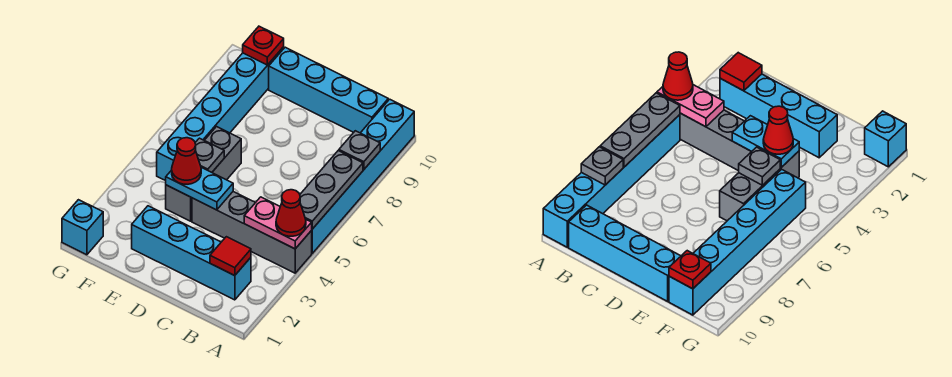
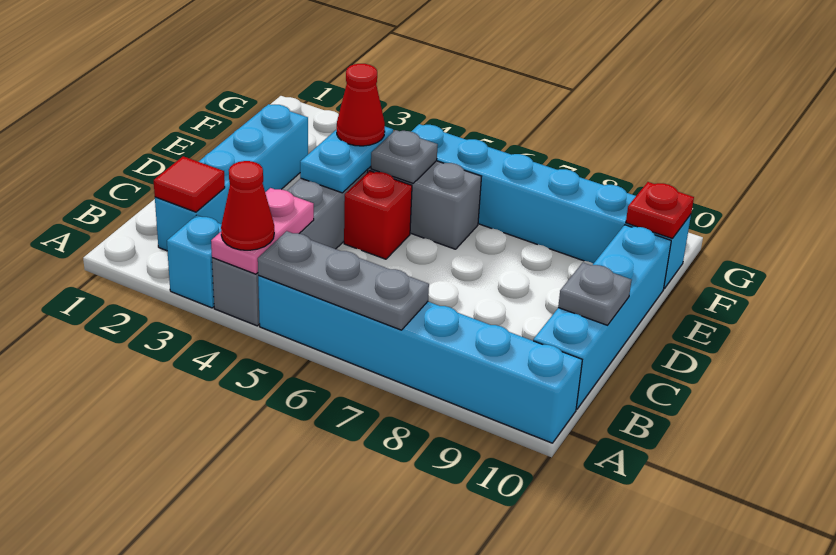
grey 1x1 plate [339,131,380,170] -> grey 1x1 plate moved to [558,263,632,325]
none -> red 1x1 brick [344,171,412,259]
cyan 1x1 brick [62,200,103,255] -> cyan 1x1 brick moved to [167,215,222,308]

